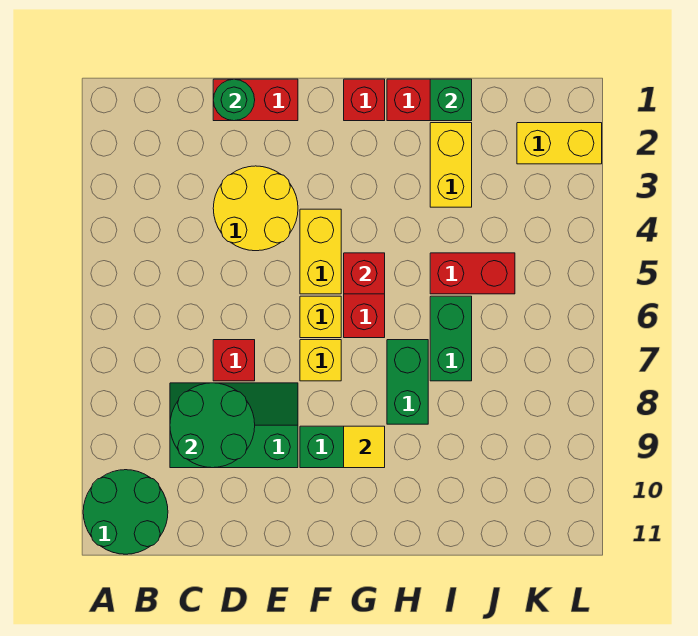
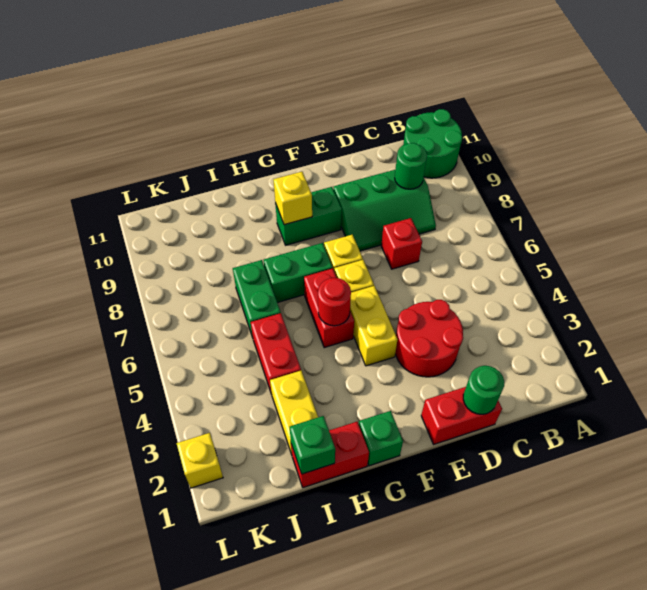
green 2x2 round brick [170,383,255,468] -> green 1x1 round brick [395,143,427,189]
yellow 2x2 round brick [213,166,298,251] -> red 2x2 round brick [395,300,463,377]
red 1x1 brick [344,79,385,121] -> green 1x1 brick [359,411,403,466]
red 1x1 brick [344,253,385,294] -> red 1x1 round brick [318,278,351,326]
yellow 1x1 tile [344,426,385,468] -> yellow 1x1 brick [273,172,312,225]
green 1x2 brick [387,340,428,424] -> green 1x2 brick turned to [264,243,333,303]
red 1x2 brick [430,253,515,294] -> red 1x2 brick turned to [251,313,301,394]
yellow 1x2 brick [517,123,602,164] -> yellow 1x1 brick [177,433,223,488]

